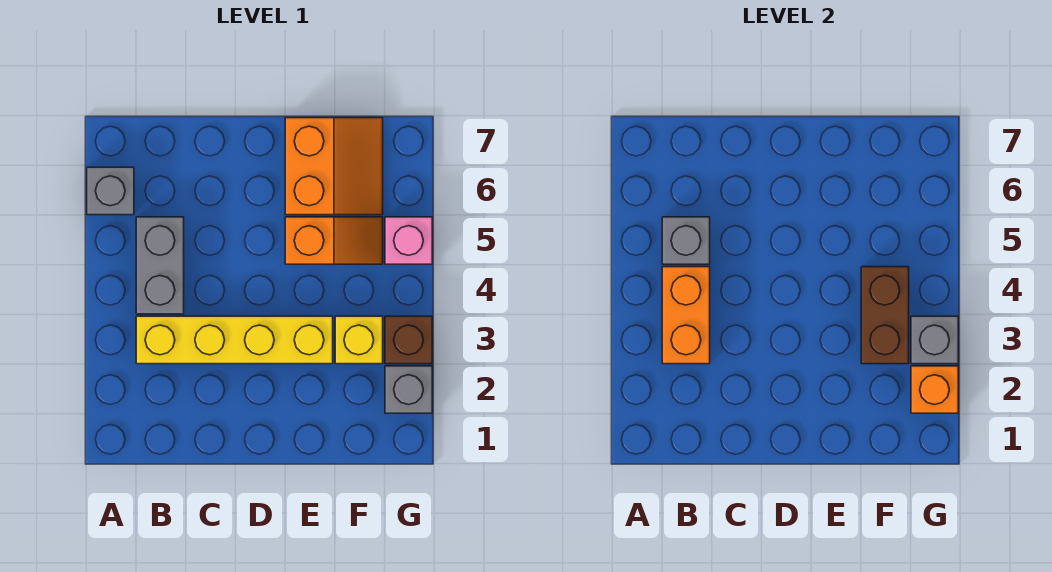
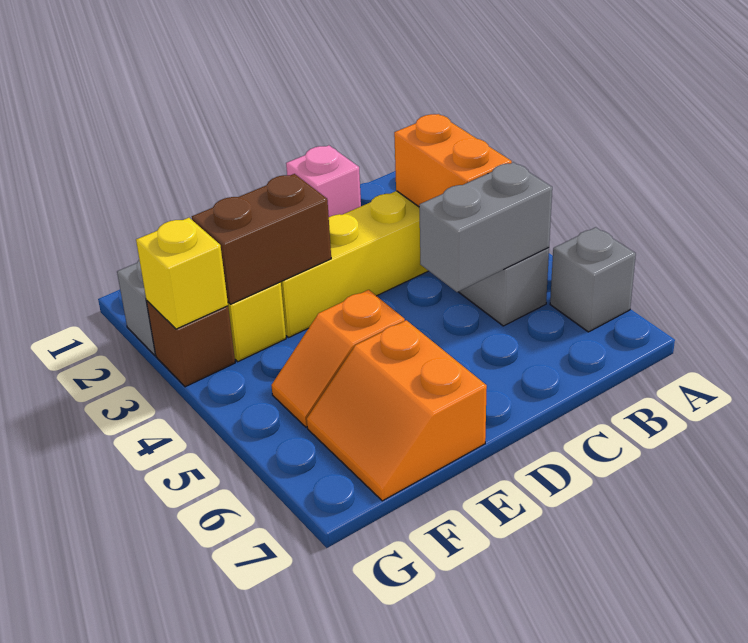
grey 1x1 brick [662,217,710,264] -> grey 1x2 brick [419,162,552,292]
brown 1x2 brick [861,267,909,364] -> brown 1x2 brick turned to [192,174,331,304]
orange 1x1 brick [911,366,958,413] -> none
grey 1x1 brick [911,316,958,364] -> yellow 1x1 brick [136,218,228,329]
pink 1x1 brick [385,217,432,264] -> pink 1x1 brick moved to [286,145,361,217]

